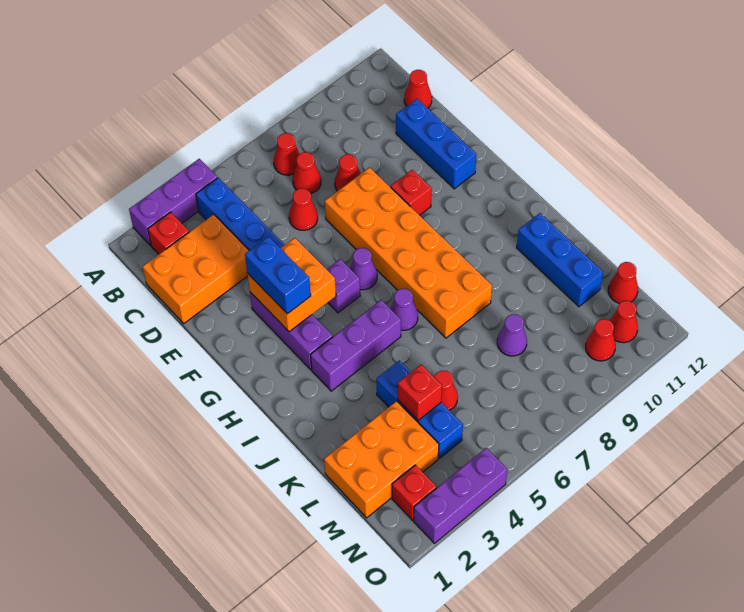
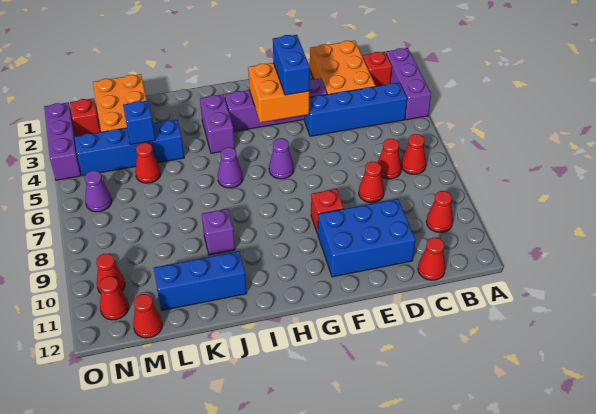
red 1x1 cone [289,188,318,230] -> red 1x1 cone moved to [426,191,453,233]
blue 1x3 brick [396,99,476,189] -> blue 2x3 brick [318,199,415,277]
orange 2x6 brick [325,168,492,338] -> none
purple 1x3 brick [250,292,333,370] -> purple 1x4 brick [225,79,327,131]
blue 1x2 brick [245,237,311,314] -> blue 1x2 brick turned to [273,35,310,95]
purple 1x1 brick [327,259,360,313] -> purple 1x1 brick moved to [202,209,235,255]
purple 1x3 brick [311,300,401,391] -> purple 1x2 brick [200,95,235,153]
blue 1x3 brick [377,360,463,458] -> blue 1x4 brick [75,120,184,176]
red 1x1 brick [398,365,442,420] -> blue 1x1 brick [123,101,155,145]
purple 1x1 cone [497,314,527,356] -> purple 1x1 cone moved to [85,171,112,212]

